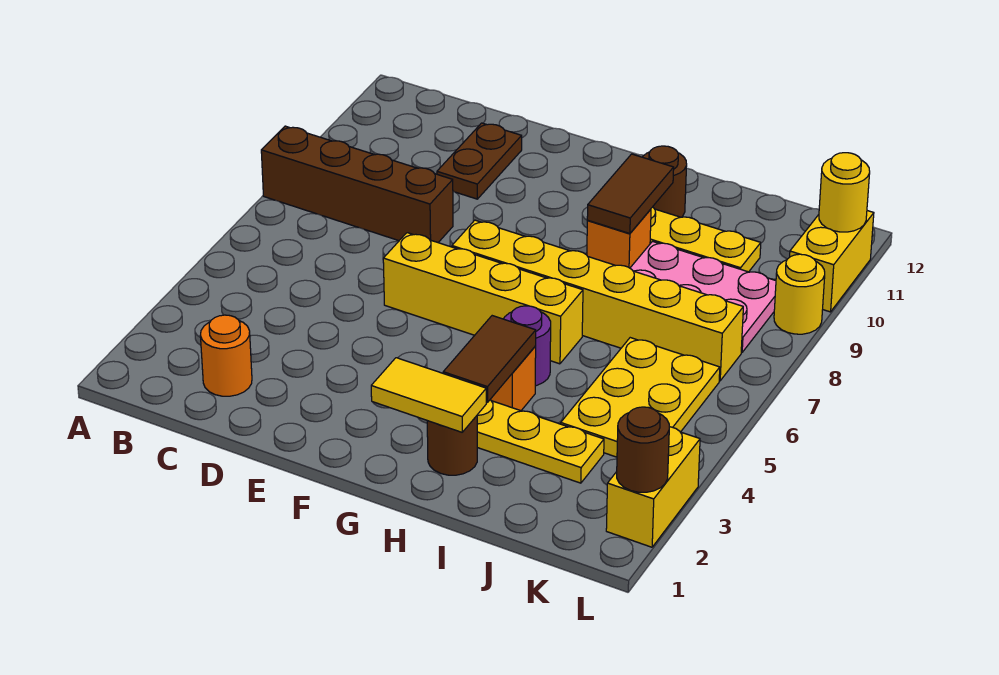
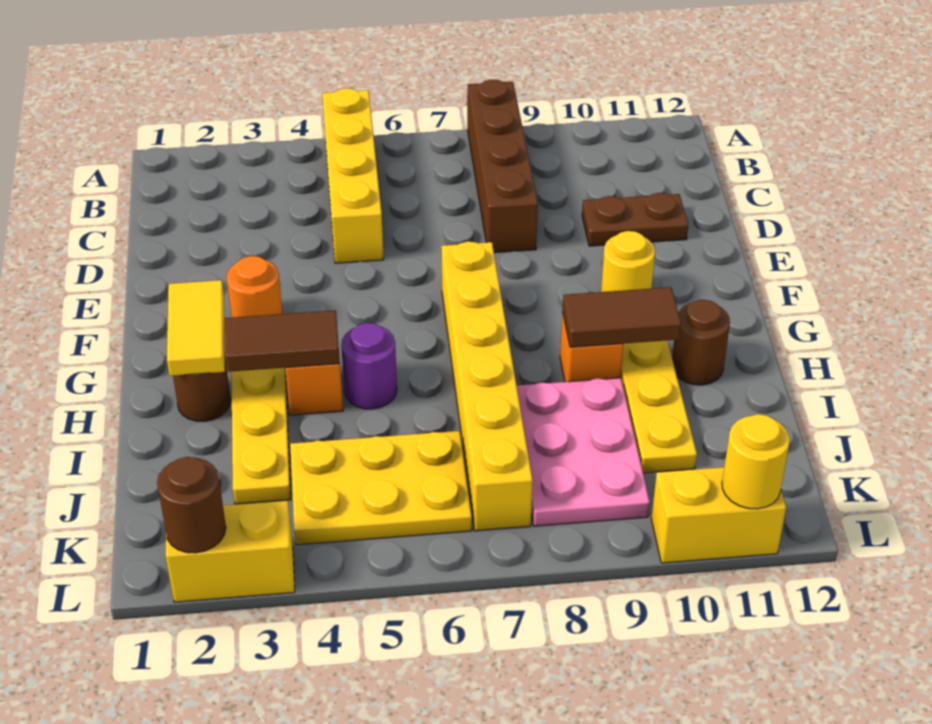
orange 1x1 round brick [200,315,252,396] -> orange 1x1 round brick moved to [227,256,283,317]
yellow 1x4 brick [383,233,583,364] -> yellow 1x4 brick moved to [322,88,384,263]
yellow 1x1 round brick [774,254,825,334] -> yellow 1x1 round brick moved to [601,231,655,292]

